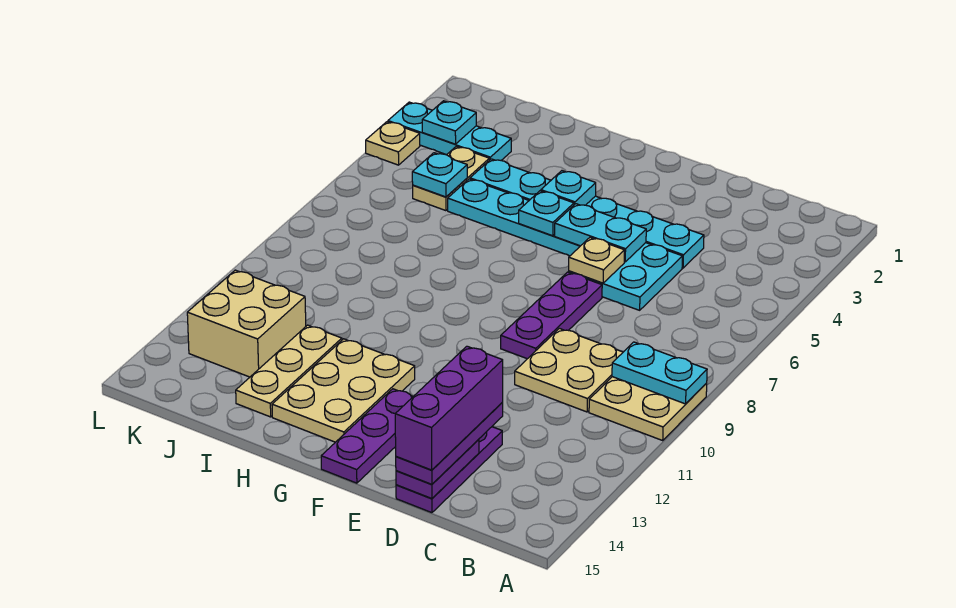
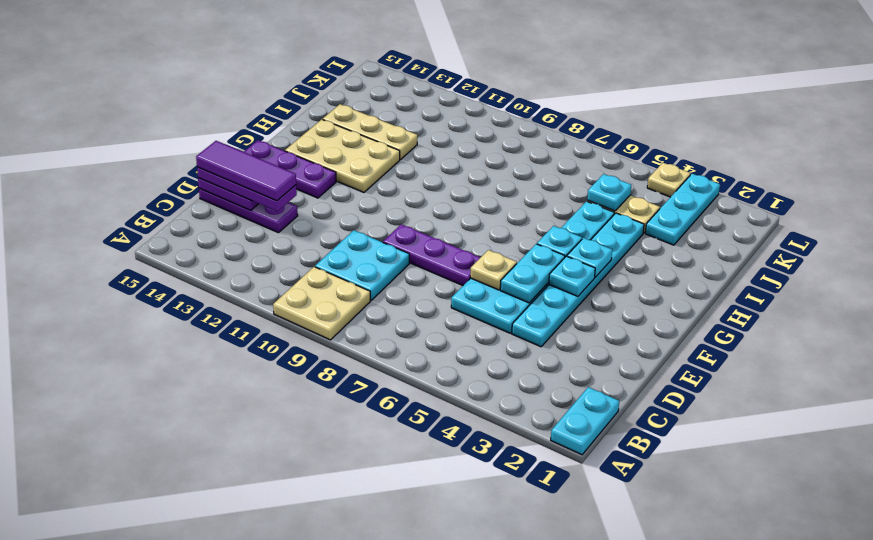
cyan 1x2 plate [612,342,707,404] -> cyan 1x2 plate moved to [551,387,619,455]
tan 2x2 plate [515,328,623,412] -> cyan 2x2 plate [315,230,409,300]
purple 1x3 brick [395,346,503,470] -> purple 1x3 tile [196,141,296,201]
tan 2x2 brick [187,270,306,377] -> none
cyan 1x1 plate [422,101,476,144] -> cyan 1x1 plate moved to [549,256,595,296]

